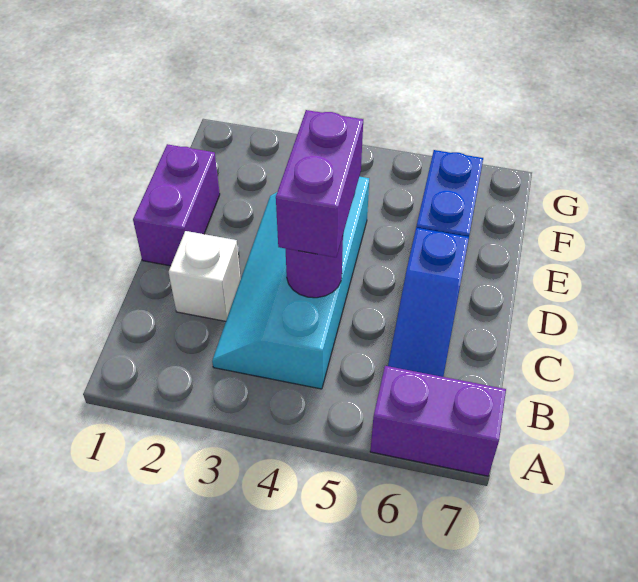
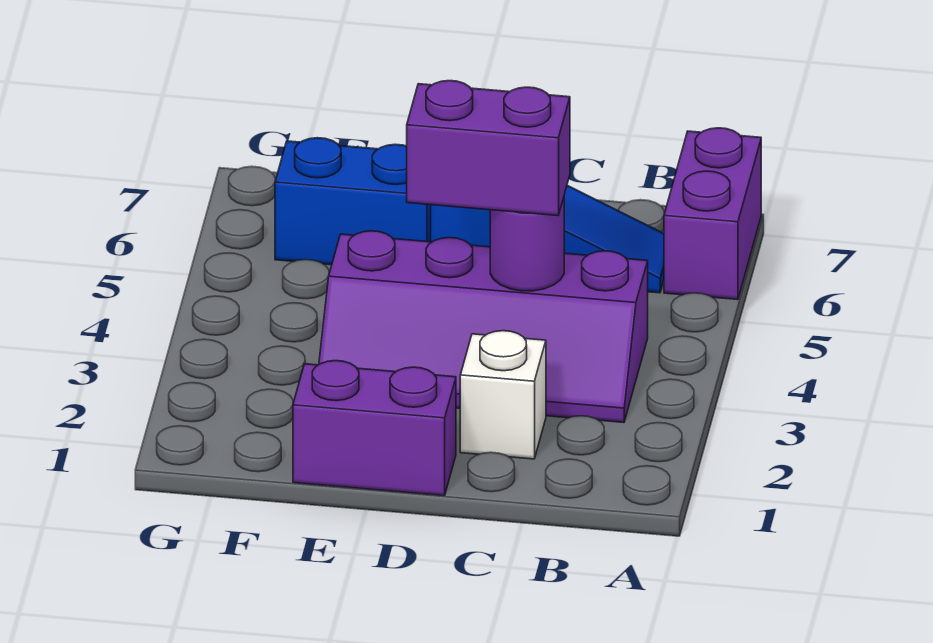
cyan 2x4 slope [212,177,369,389] -> purple 2x4 slope [319,231,648,423]

